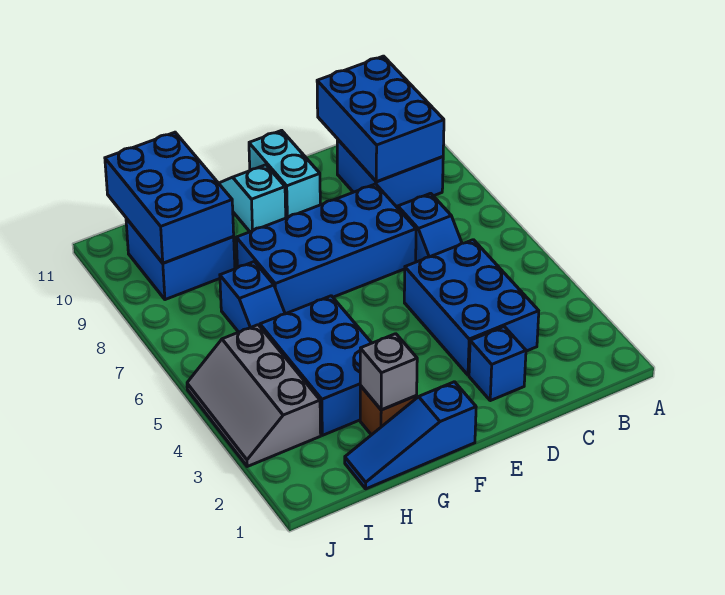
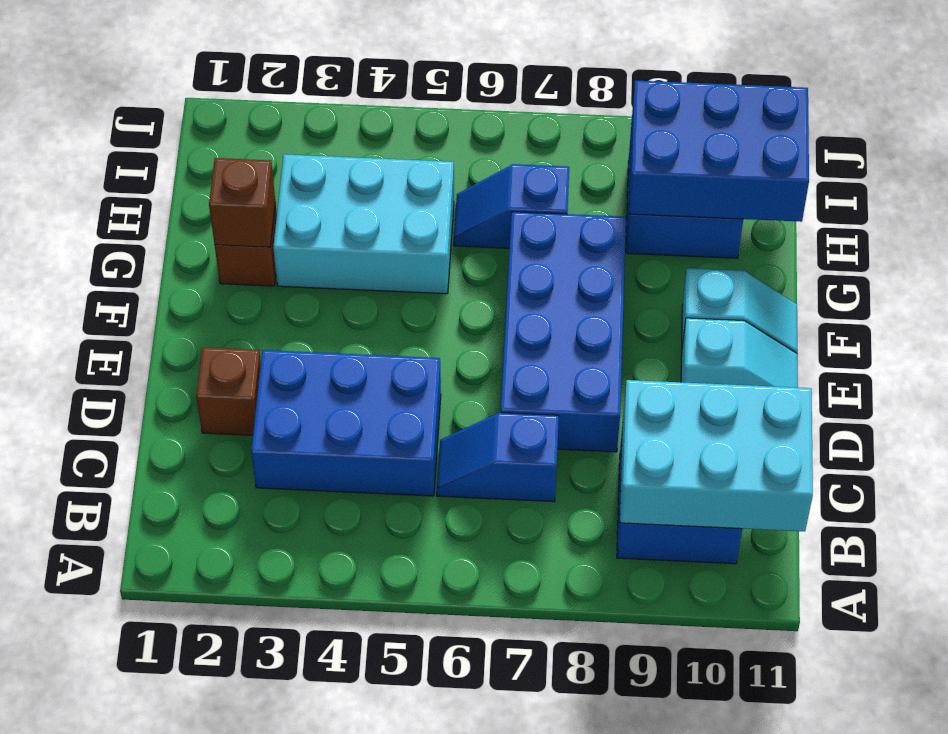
blue 2x3 brick [317,56,444,182] -> cyan 2x3 brick [620,380,813,531]
blue 1x1 brick [469,327,526,401] -> brown 1x1 brick [196,347,261,435]
cyan 1x2 brick [249,130,320,218] -> cyan 1x2 slope [681,318,798,388]
blue 1x3 slope [345,382,476,489] -> none
grey 1x1 brick [360,334,417,410] -> brown 1x1 brick [209,158,275,247]
blue 2x3 brick [260,296,371,435] -> cyan 2x3 brick [273,154,454,294]
grey 2x3 slope [187,325,321,466] -> none

